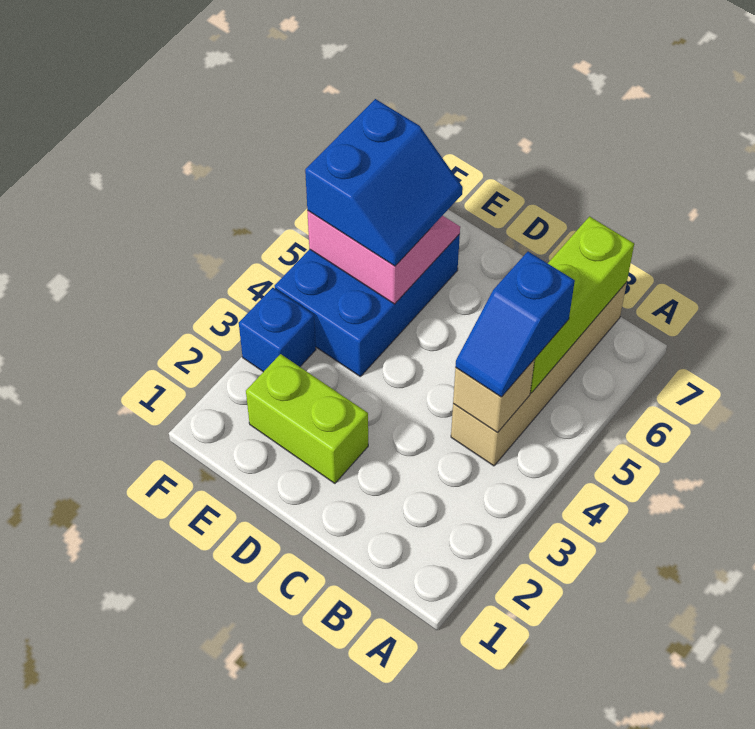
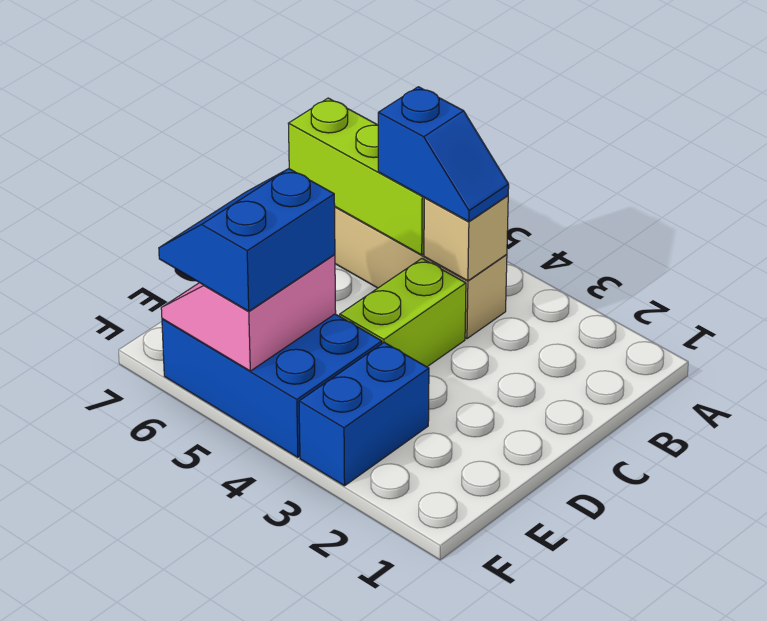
lime 1x2 brick [246,354,368,483] -> lime 1x2 brick moved to [340,259,466,367]
blue 2x2 slope [305,99,463,266] -> blue 2x2 slope turned to [159,169,335,311]
blue 1x1 brick [239,288,316,372] -> blue 1x2 brick [299,342,429,486]

